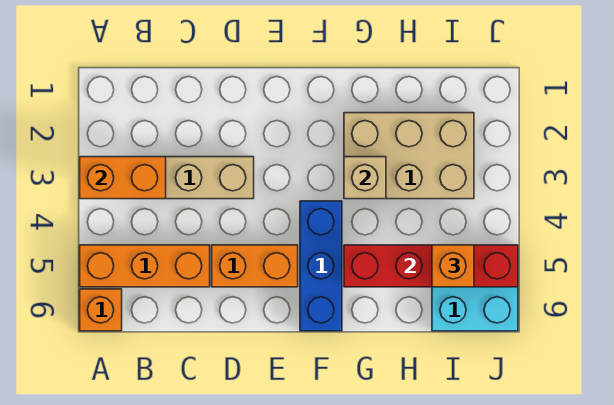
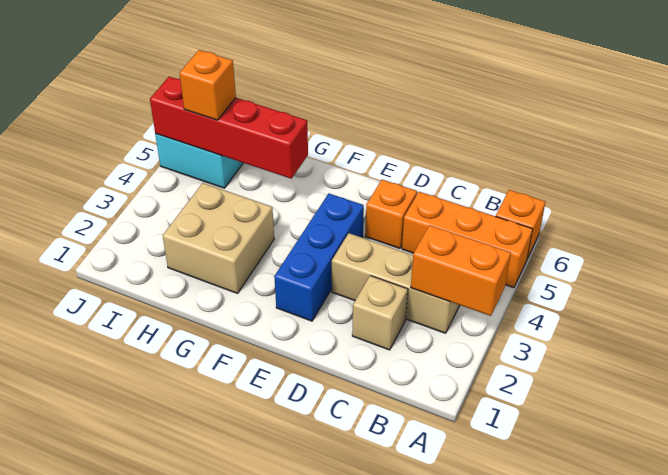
orange 1x2 brick [212,245,298,287] -> orange 1x1 brick [365,180,417,248]
blue 1x3 brick [300,201,342,331] -> blue 1x3 brick moved to [274,194,364,321]
tan 2x3 brick [344,113,474,199] -> tan 2x2 brick [163,183,274,293]
tan 1x1 brick [344,157,386,199] -> tan 1x1 brick moved to [352,276,408,350]

